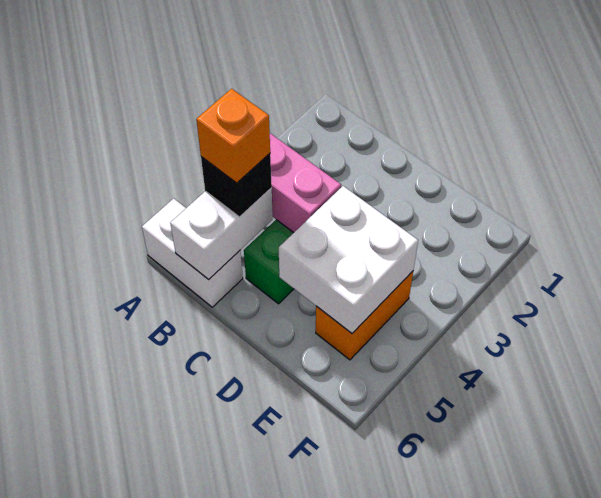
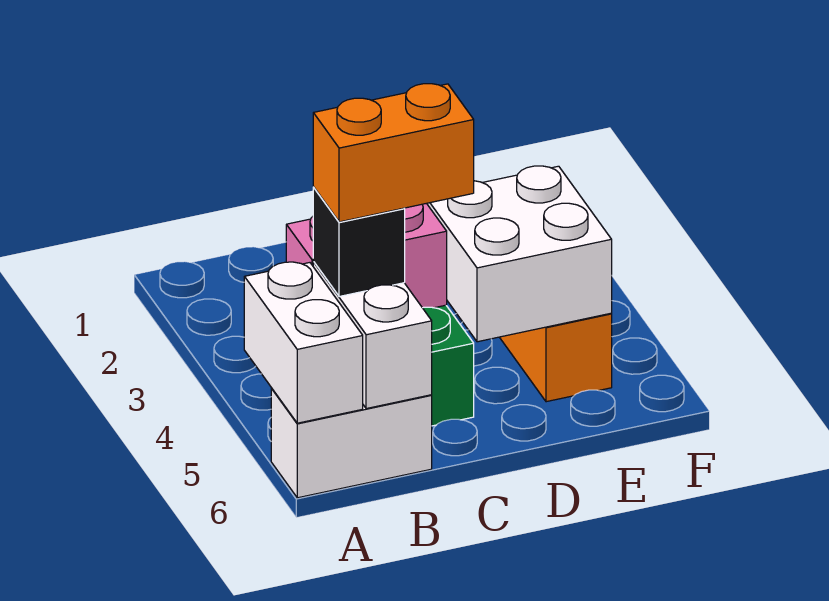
none -> white 1x2 brick [244,262,363,423]
orange 1x1 brick [196,89,270,183] -> orange 1x2 brick [313,84,474,222]

